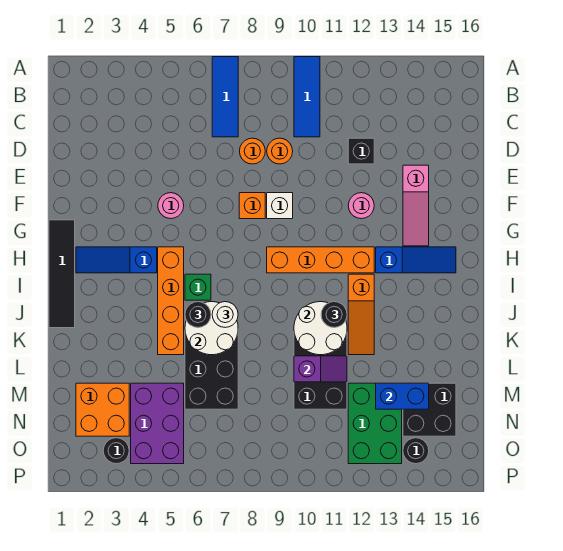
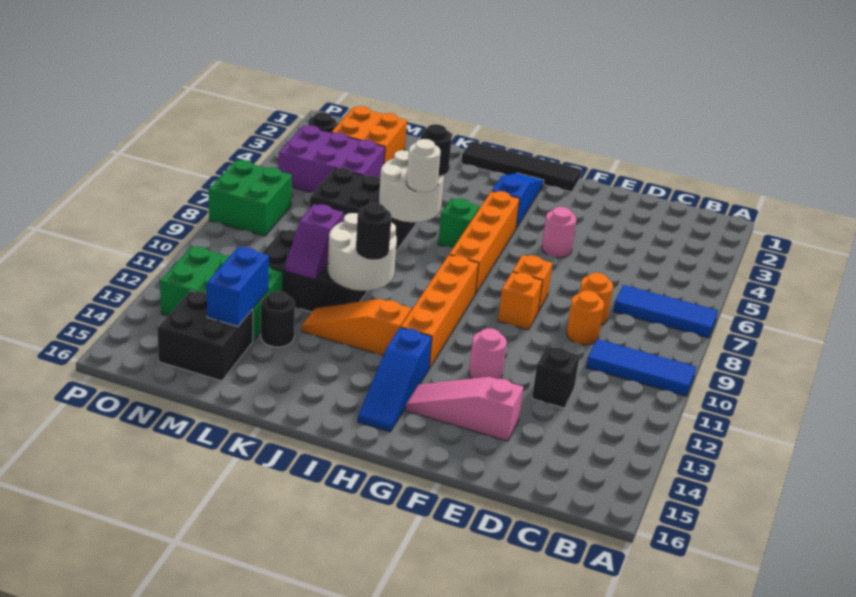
white 1x1 brick [267,193,293,219] -> orange 1x1 brick [498,272,543,330]
orange 1x4 brick [158,247,184,355] -> orange 1x4 brick turned to [449,191,520,294]
none -> green 2x2 brick [209,160,292,236]
black 1x1 round brick [403,438,429,464] -> black 1x1 round brick moved to [261,291,295,347]

